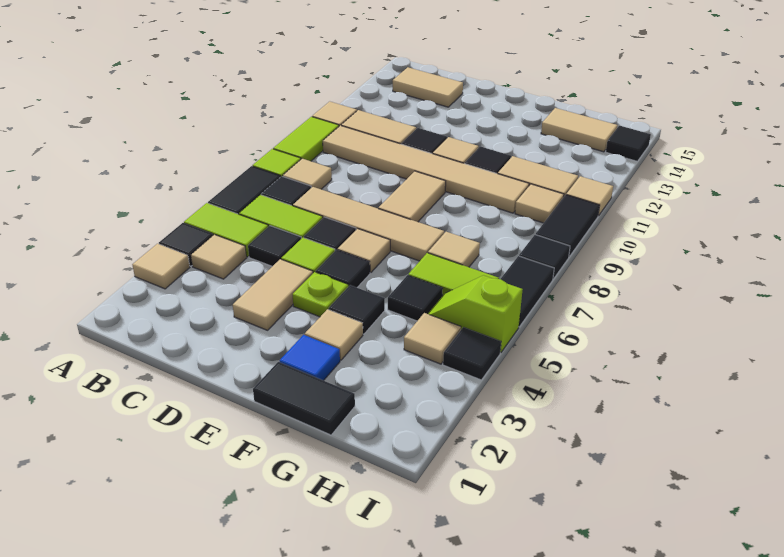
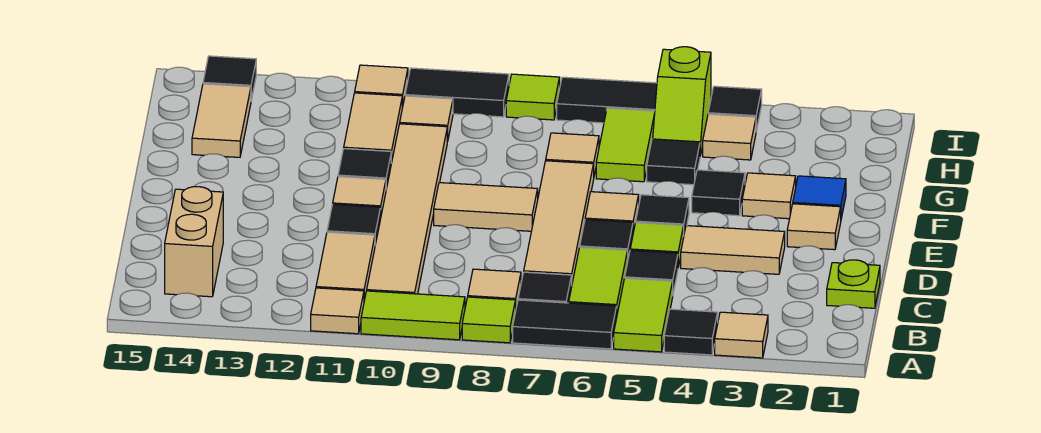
tan 1x1 tile [191,235,246,279] -> tan 1x1 tile moved to [787,204,841,250]
tan 1x2 tile [393,67,463,107] -> tan 1x2 brick [165,187,223,297]
lime 1x1 plate [293,272,348,317] -> lime 1x1 plate moved to [827,260,880,308]
black 1x2 tile [253,362,355,435] -> none
black 1x1 tile [519,235,570,279] -> lime 1x1 tile [506,74,560,120]

